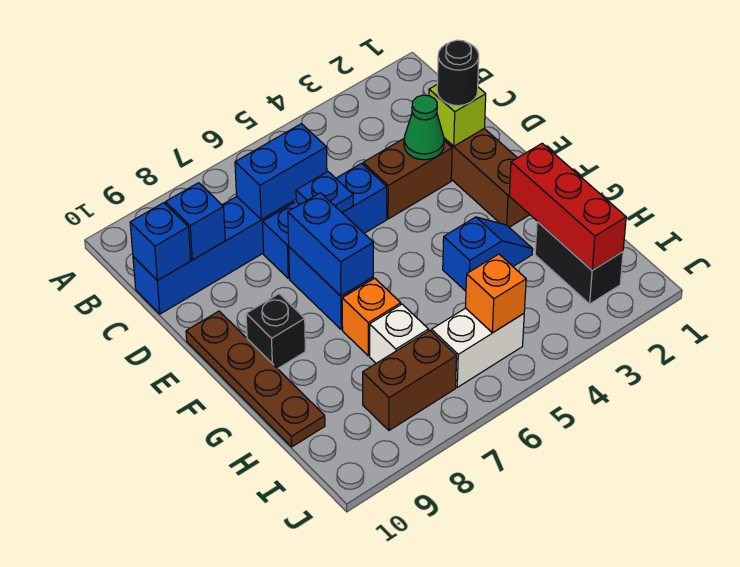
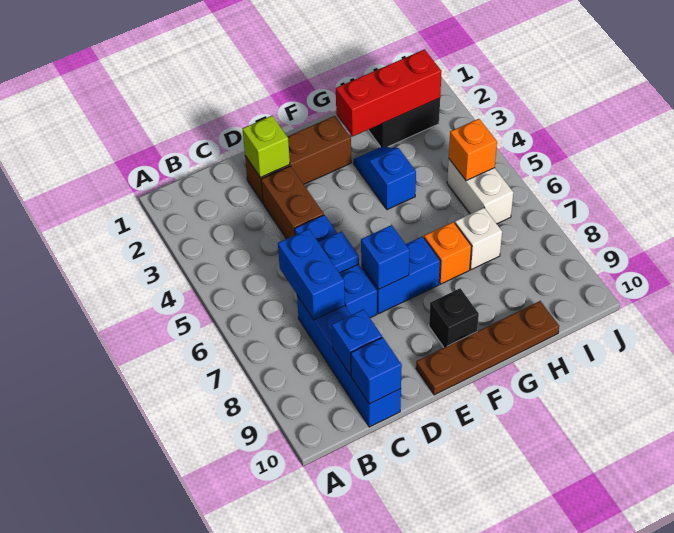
black 1x1 round brick [437,40,479,106] -> none
green 1x1 cone [404,95,444,160] -> none
blue 1x2 brick [288,193,373,296] -> blue 1x1 brick [361,225,410,289]
brown 1x2 brick [363,330,457,430] -> none

